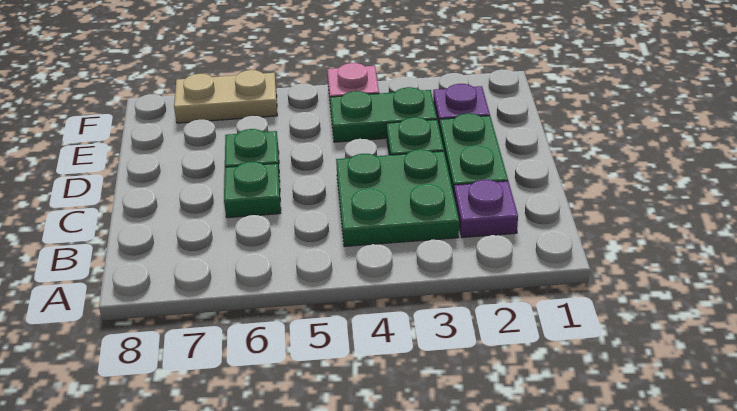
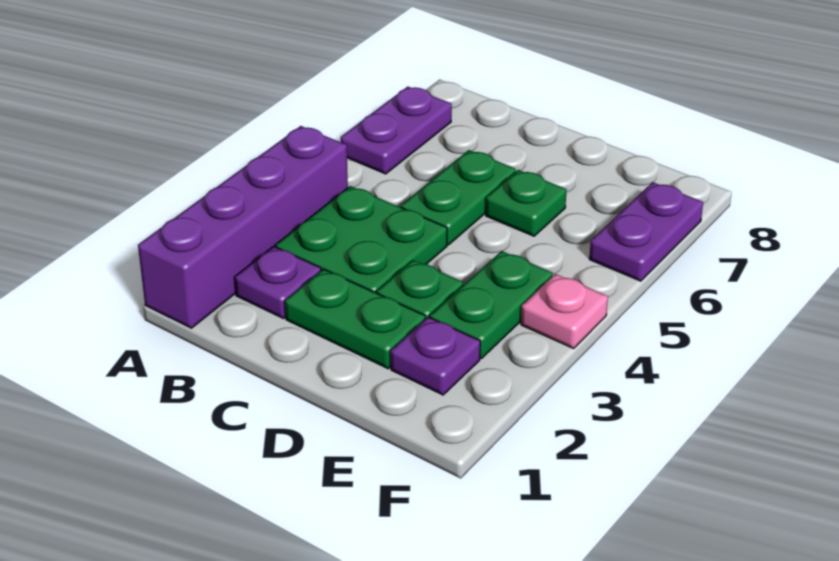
none -> purple 1x4 brick [138,126,348,328]
none -> purple 1x2 plate [341,87,452,174]
green 1x1 plate [224,162,281,218] -> green 1x2 plate [401,150,516,245]
tan 1x2 plate [174,70,277,123] -> purple 1x2 plate [589,182,703,281]

